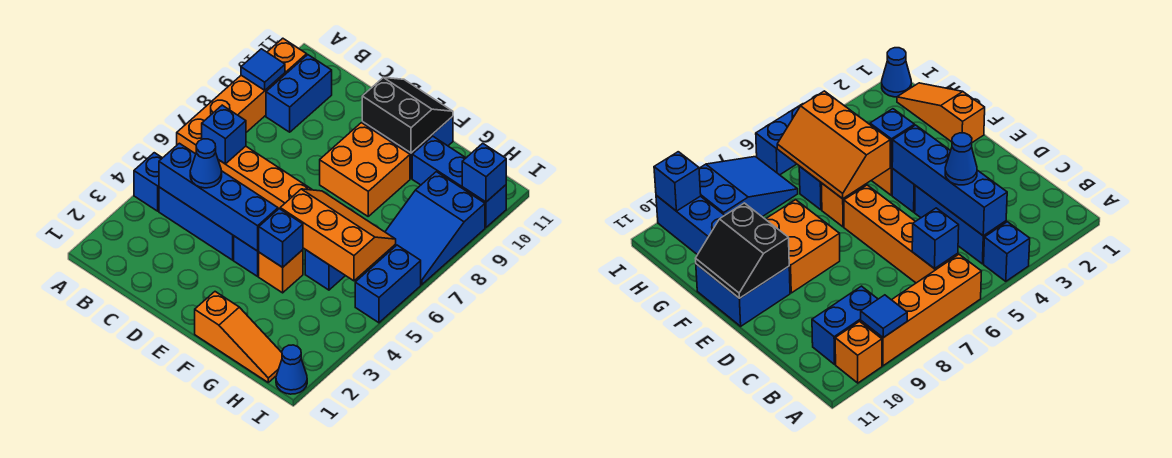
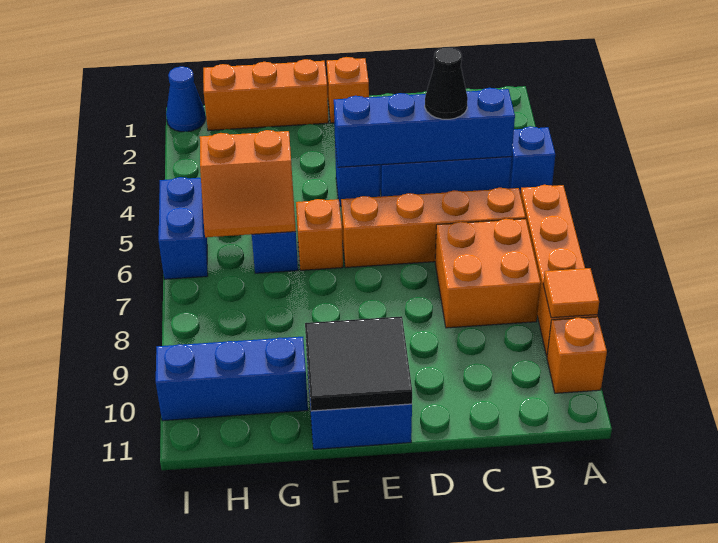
blue 1x1 tile [241,49,285,90] -> orange 1x1 tile [543,268,599,318]
blue 1x1 brick [202,105,246,164] -> none
blue 1x2 brick [266,55,332,132] -> none
blue 1x1 cone [190,139,222,188] -> black 1x1 cone [425,47,468,119]
orange 2x2 brick [320,123,410,216] -> orange 2x2 brick moved to [435,219,541,328]
black 2x2 slope [362,78,453,153] -> black 2x2 tile [305,316,412,411]
orange 1x3 slope [195,292,282,382] -> orange 1x3 brick [203,59,328,131]
orange 1x1 brick [259,250,303,293] -> orange 1x1 brick moved to [327,57,369,123]
blue 1x1 brick [258,209,303,267] -> none
orange 2x3 slope [280,189,396,281] -> orange 2x2 slope [200,130,296,237]
blue 2x3 slope [381,172,485,285] -> none
blue 1x1 brick [462,143,506,202] -> none

